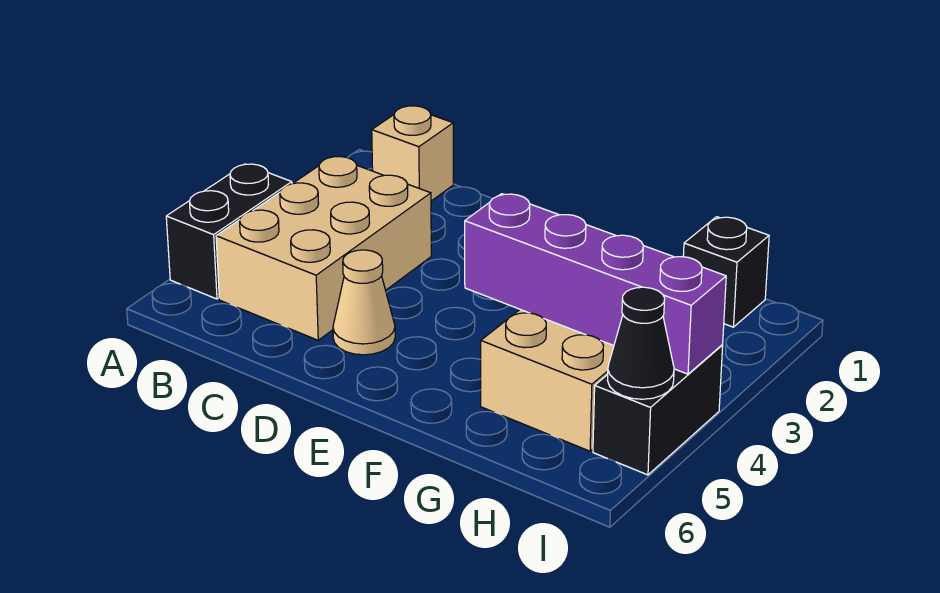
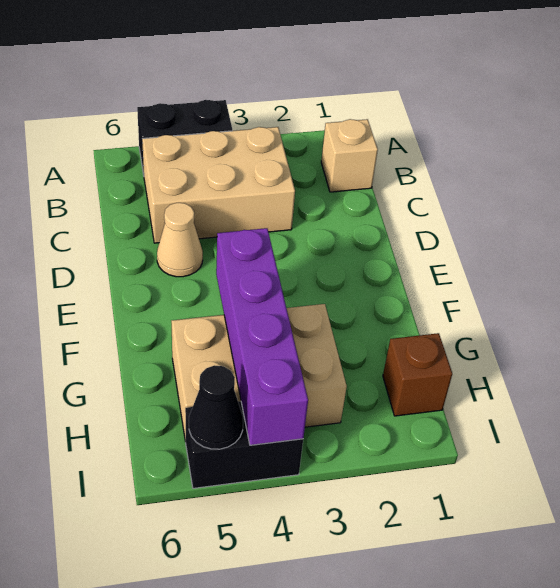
black 1x1 brick [683,217,769,327] -> brown 1x1 brick [383,333,452,416]

